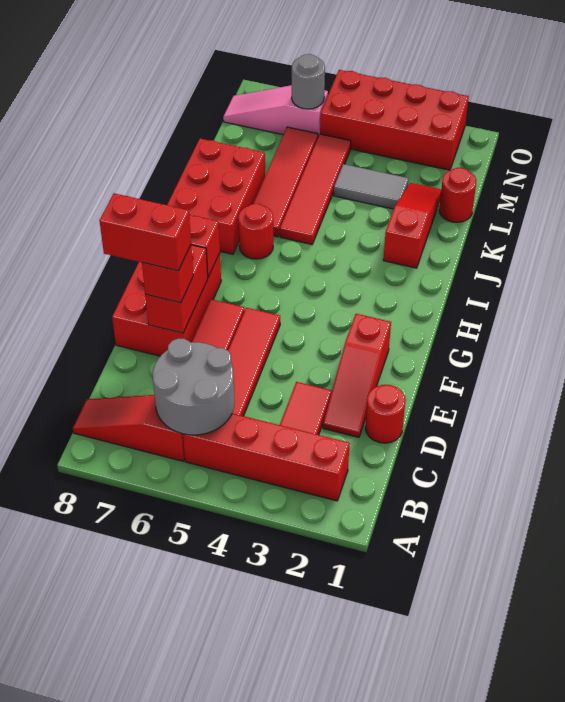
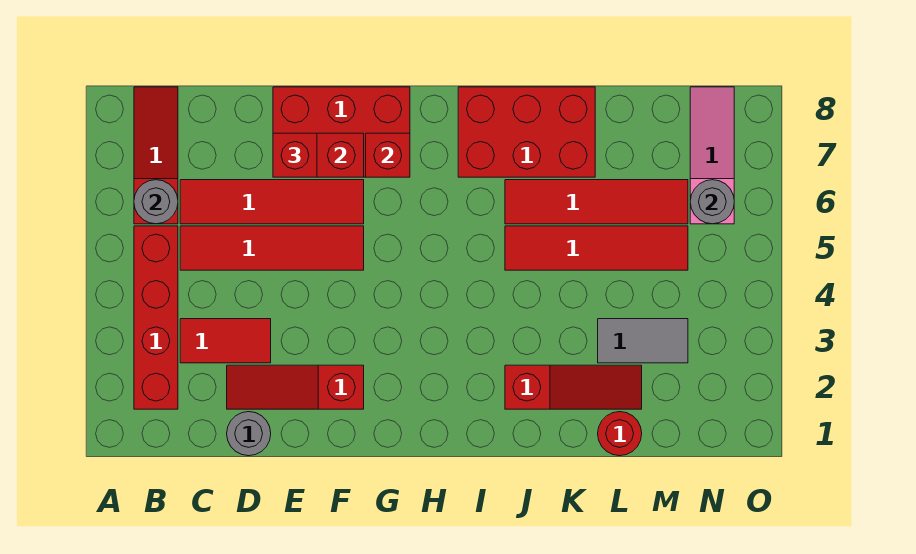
grey 2x2 round brick [153,339,235,435] -> grey 1x1 round brick [134,180,178,224]
red 1x1 round brick [365,385,406,443] -> grey 1x1 round brick [227,412,271,456]
red 1x2 brick [99,193,191,271] -> none
red 1x1 round brick [238,204,273,259] -> none
grey 1x2 tile [334,164,409,209] -> grey 1x2 tile turned to [598,319,688,363]
red 2x4 brick [320,70,469,170] -> none

